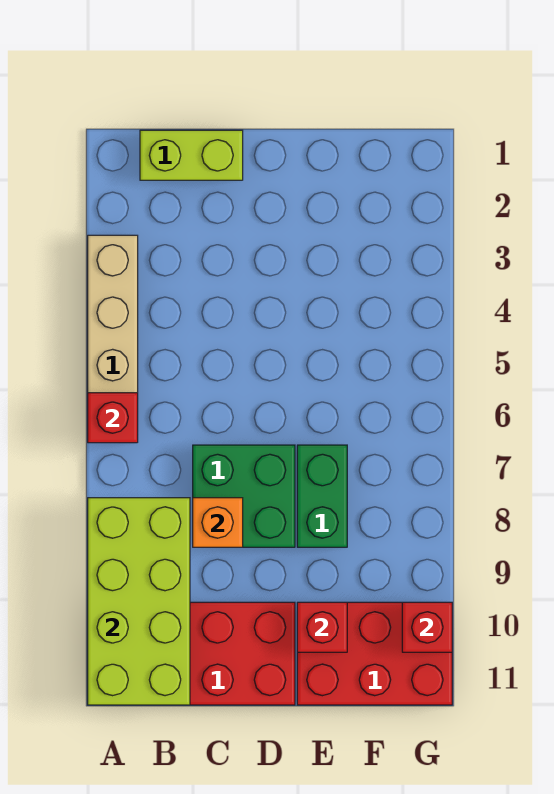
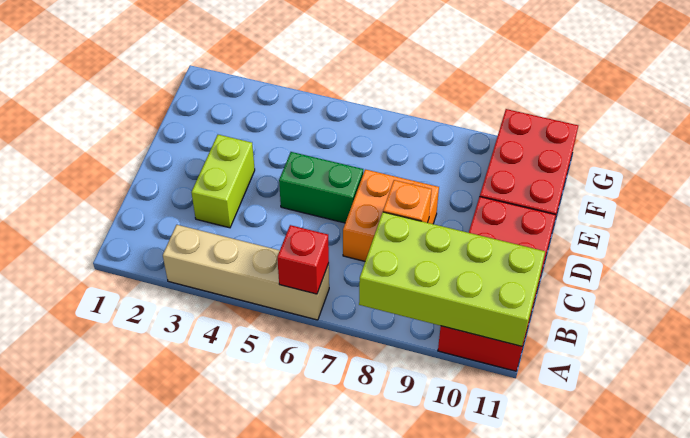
lime 1x2 brick [140,130,243,180] -> lime 1x2 brick moved to [191,135,255,228]
green 2x2 brick [193,445,295,547] -> orange 2x2 brick [343,169,439,261]
green 1x2 brick [297,445,347,547] -> green 1x2 brick moved to [279,152,363,223]
red 1x1 brick [297,602,347,652] -> none
red 1x1 brick [402,602,452,652] -> none

